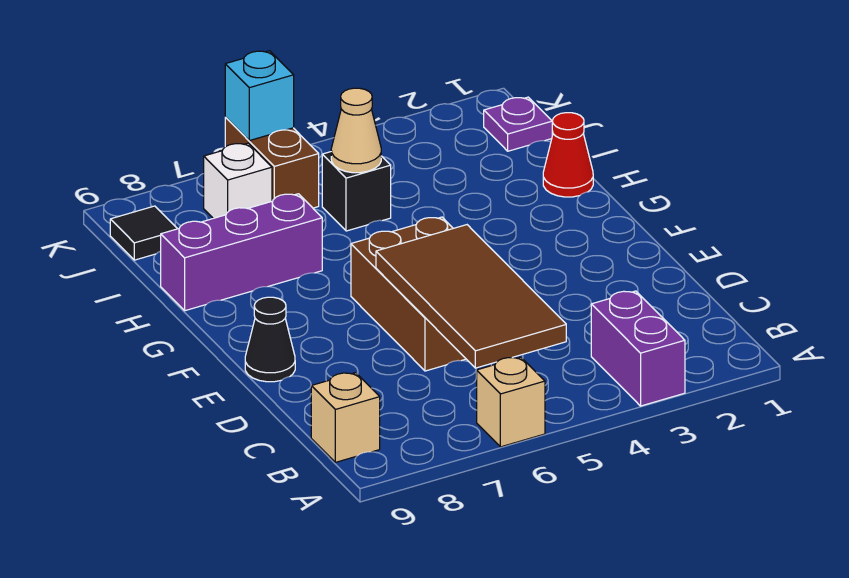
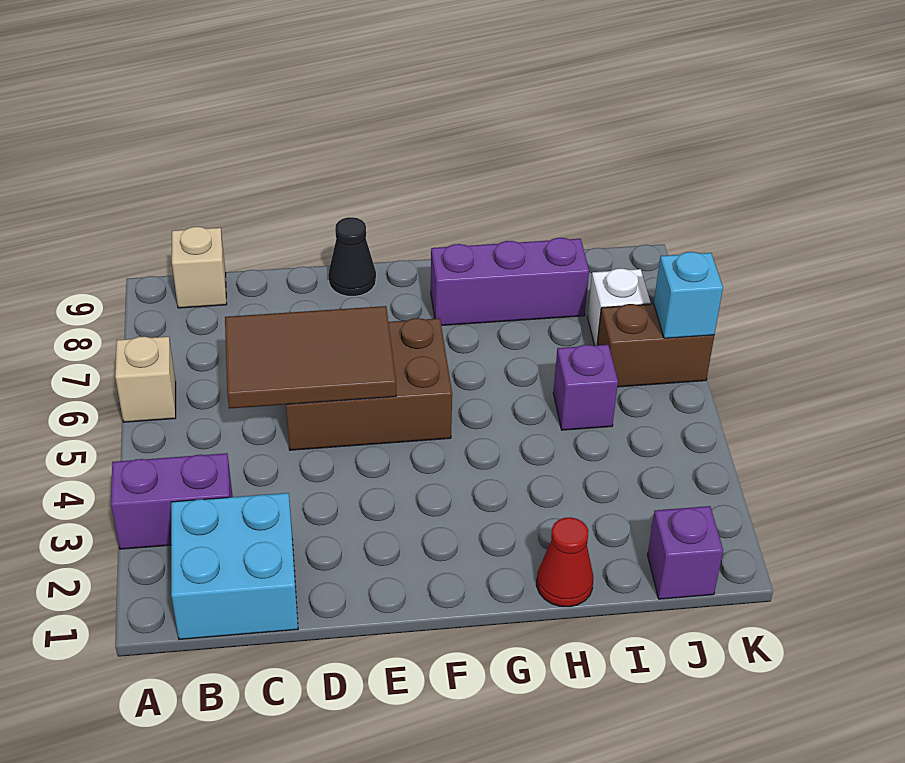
none -> cyan 2x2 brick [171,493,298,639]
brown 2x4 tile [376,225,566,368] -> brown 2x3 tile [225,306,396,409]
purple 1x3 brick [161,194,322,311] -> purple 1x3 brick turned to [431,238,589,325]
black 1x1 brick [322,152,391,231] -> purple 1x1 brick [553,345,618,430]
tan 1x1 cone [331,88,381,173] -> none
purple 1x1 plate [484,97,552,151] -> purple 1x1 brick [648,506,723,599]
black 1x1 tile [110,206,177,260] -> none

